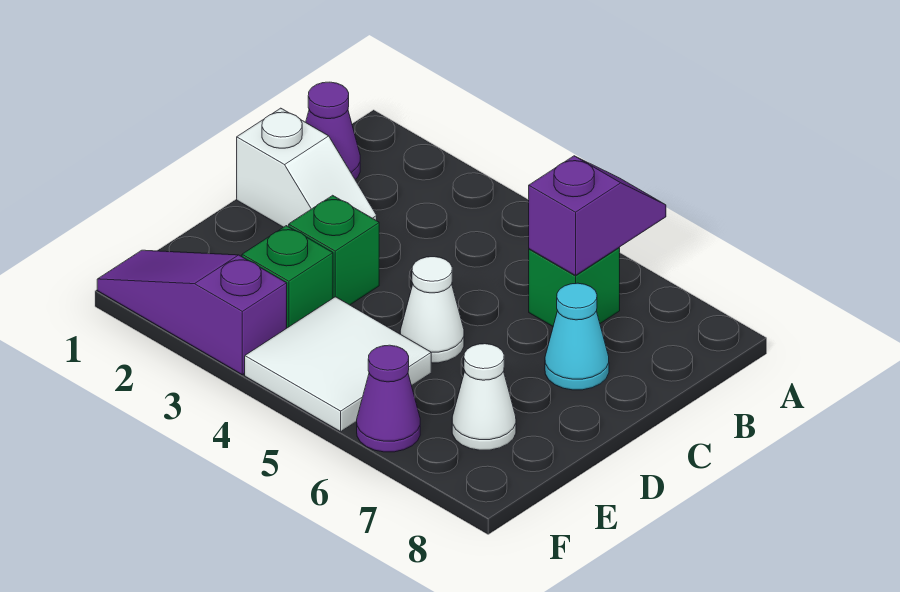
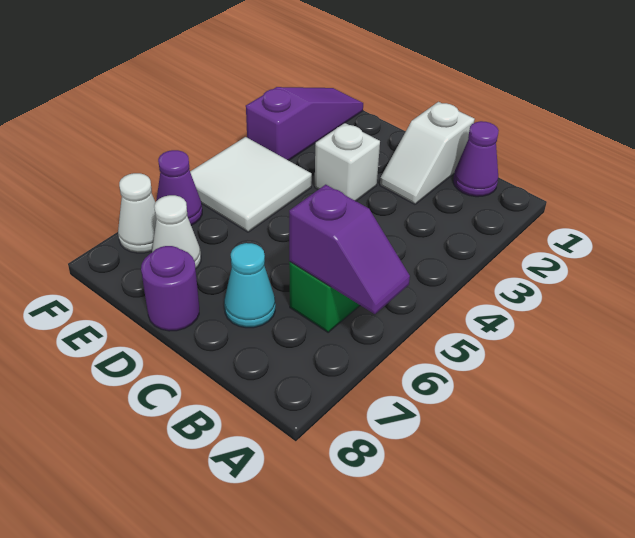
green 1x1 brick [289,195,379,305] -> white 1x1 brick [315,123,380,201]
white 1x1 cone [400,257,464,363] -> white 1x1 cone moved to [118,173,156,253]
none -> purple 1x1 round brick [141,246,199,331]
green 1x1 brick [242,226,333,328] -> none

